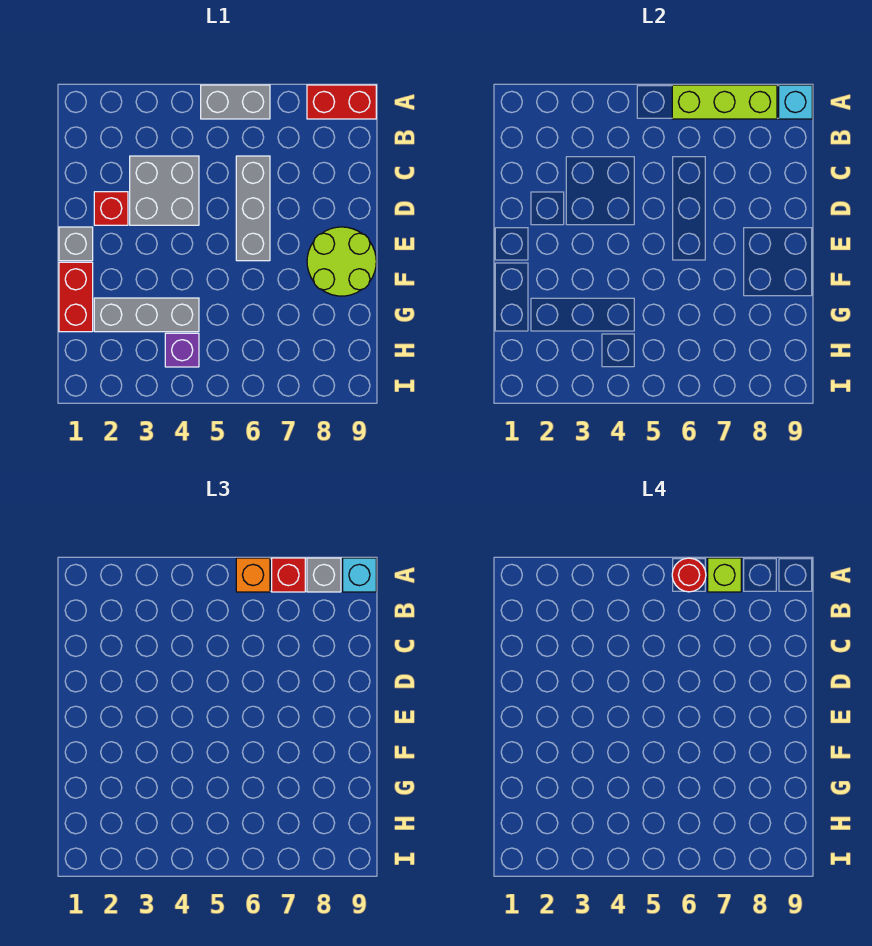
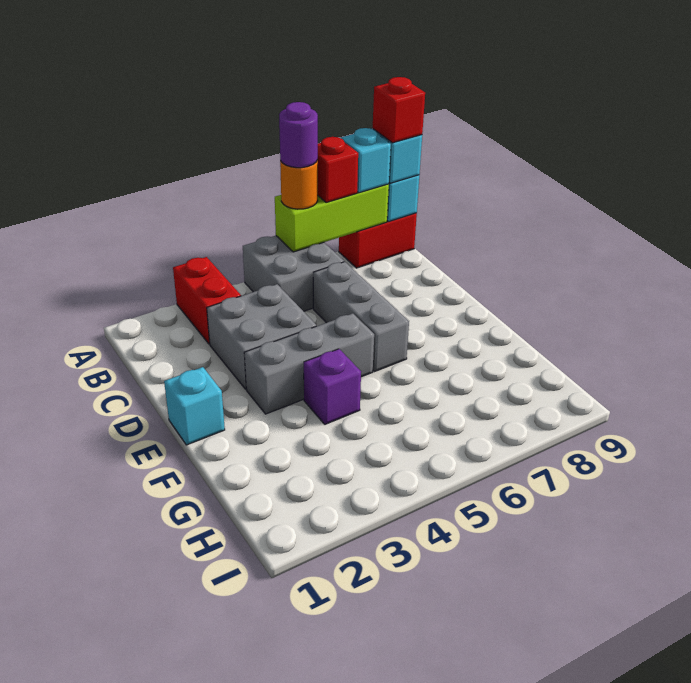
grey 1x2 brick [201,85,270,119] -> grey 2x2 brick [243,236,344,311]
orange 1x1 brick [236,558,270,592] -> orange 1x1 round brick [280,161,318,209]
red 1x1 round brick [672,558,706,592] -> purple 1x1 round brick [279,102,318,168]
lime 1x1 brick [708,558,741,592] -> none
grey 1x1 brick [307,558,341,592] -> cyan 1x1 brick [341,128,391,193]
red 1x1 brick [94,192,128,225] -> red 1x1 brick moved to [373,77,425,143]
grey 1x1 brick [59,227,93,261] -> cyan 1x1 brick [164,367,225,445]
lime 2x2 round brick [307,227,376,296] -> none
red 1x2 brick [59,262,93,332] -> red 1x2 brick moved to [173,257,241,344]
grey 1x3 brick [94,298,199,332] -> grey 1x3 brick moved to [244,313,374,414]
purple 1x1 brick [165,333,199,367] -> purple 1x1 brick moved to [304,349,361,424]

